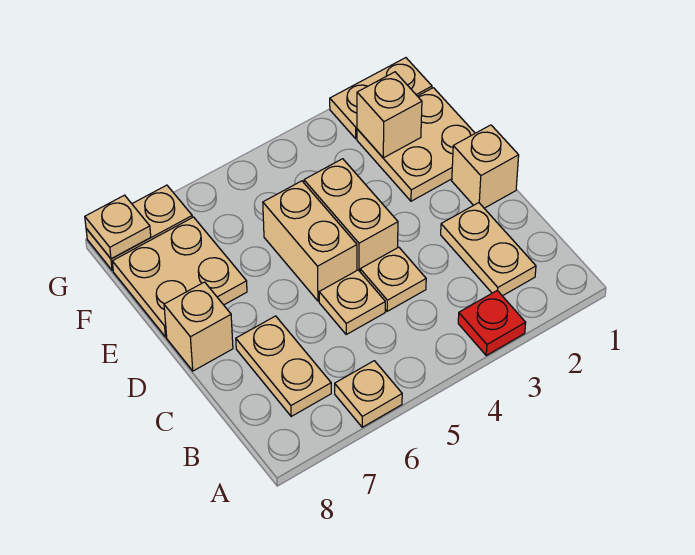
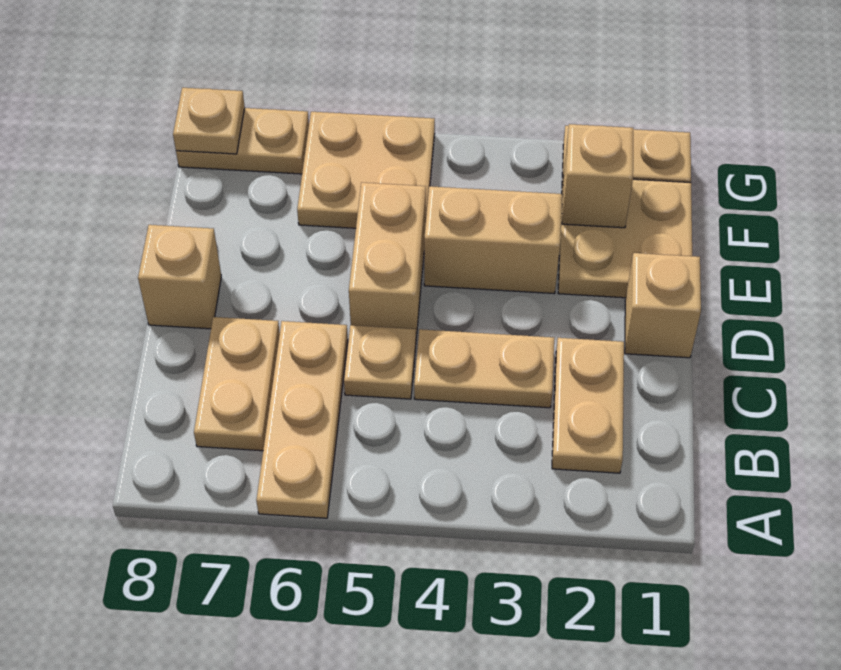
red 1x1 plate [458,291,526,355] -> none
tan 1x1 plate [335,361,402,427] -> tan 1x3 plate [256,321,348,518]
tan 1x1 plate [360,247,426,311] -> tan 1x2 plate [414,329,554,408]
tan 1x2 brick [304,159,398,271] -> tan 1x2 brick turned to [424,186,562,294]
tan 2x2 plate [112,217,247,337] -> tan 2x2 plate moved to [297,112,435,228]

